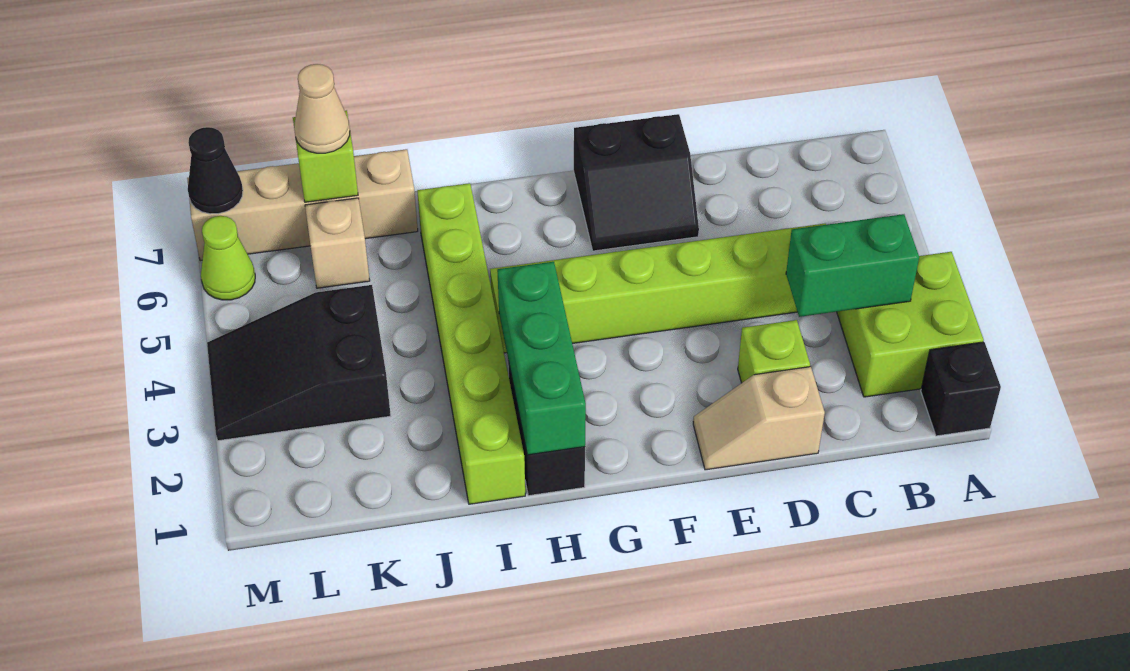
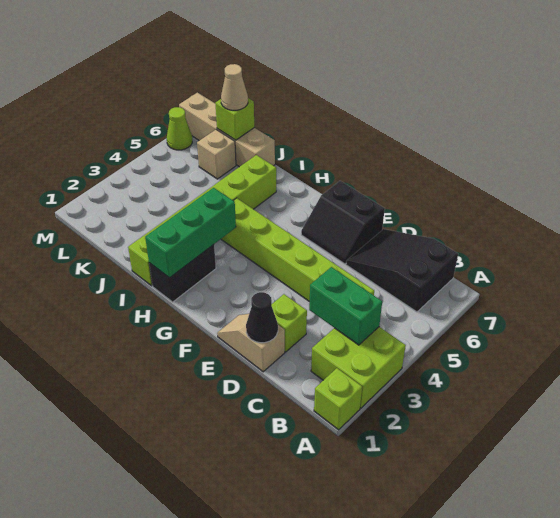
black 1x1 brick [921,342,1001,436] -> lime 1x1 brick [314,368,362,430]
black 2x3 slope [207,285,391,441] -> black 2x3 slope moved to [346,229,458,312]
black 1x1 cone [188,127,243,214] -> black 1x1 cone moved to [246,292,278,343]

